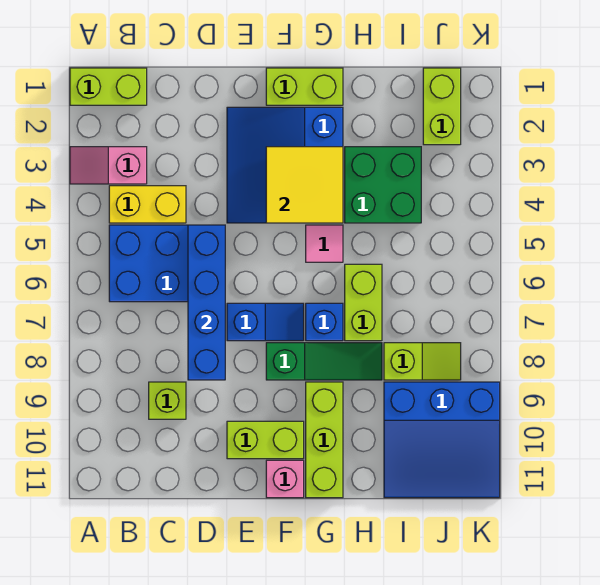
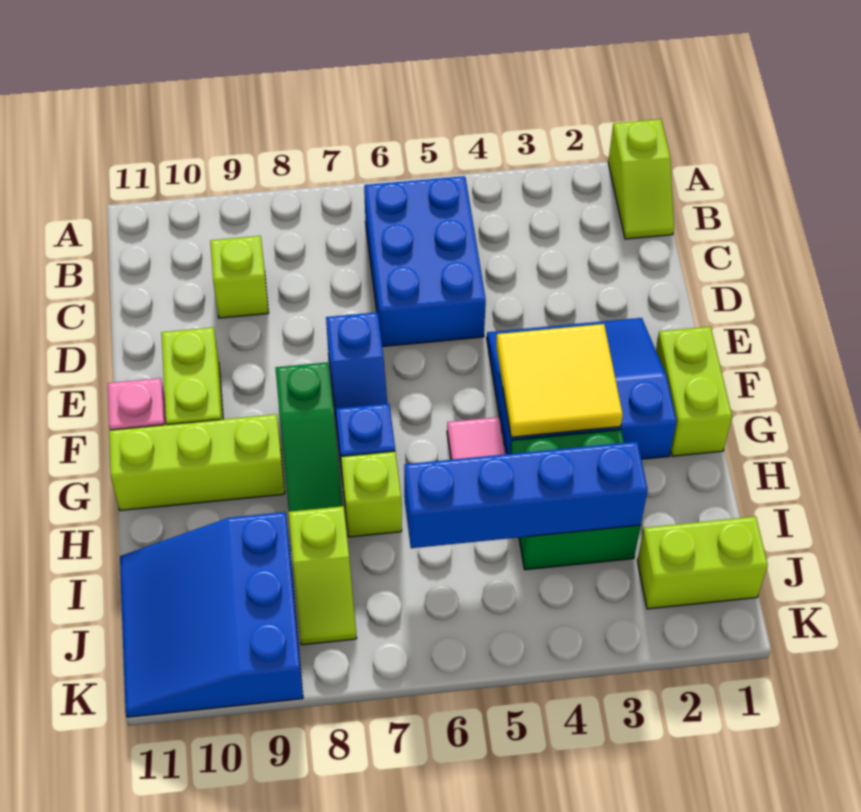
lime 1x2 brick [70,68,147,105] -> lime 1x2 slope [608,119,674,239]
pink 1x2 slope [70,147,147,184] -> none
yellow 1x2 brick [109,186,186,223] -> none
blue 1x4 brick [188,225,225,380] -> blue 1x4 brick moved to [404,442,648,548]
lime 1x2 brick [345,264,382,341] -> lime 1x1 brick [341,451,402,537]

